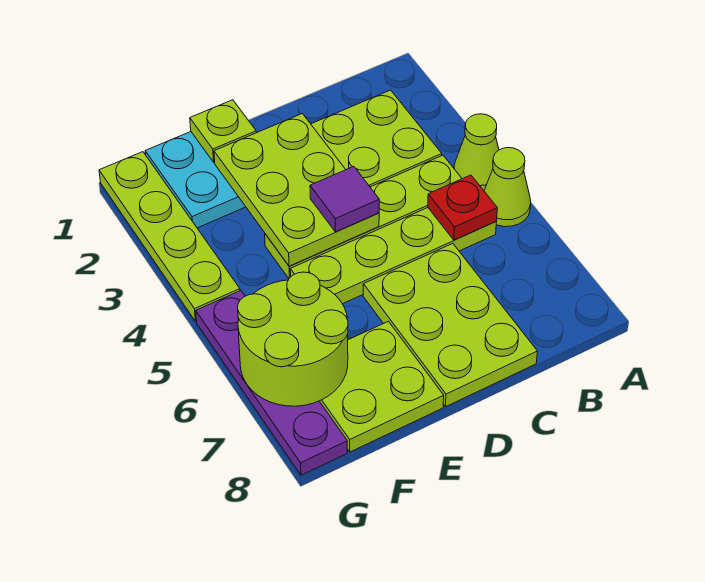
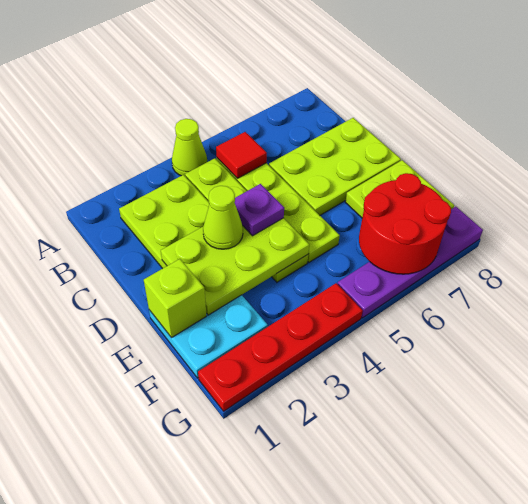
lime 1x1 cone [484,148,531,227] -> lime 1x1 cone moved to [203,186,243,249]
red 1x1 plate [428,175,497,240] -> red 1x1 tile [216,132,267,178]
purple 1x1 tile [310,167,379,232] -> purple 1x1 plate [235,184,284,236]
lime 1x1 plate [190,100,256,162] -> lime 1x1 brick [144,259,206,338]
lime 2x2 round brick [238,272,348,406] -> red 2x2 round brick [359,173,451,274]
lime 1x4 plate [99,152,240,321] -> red 1x4 plate [198,283,363,411]

